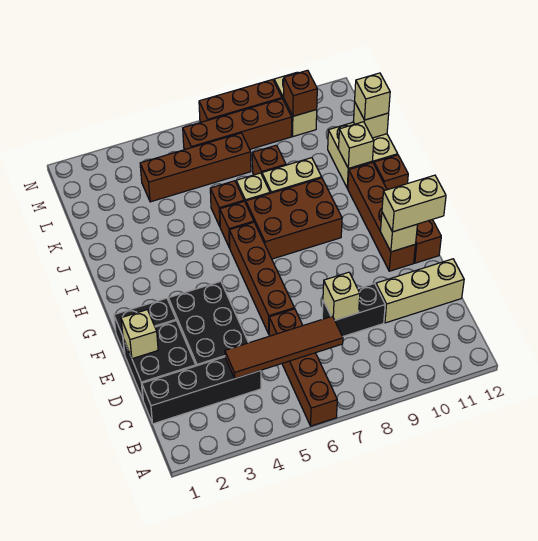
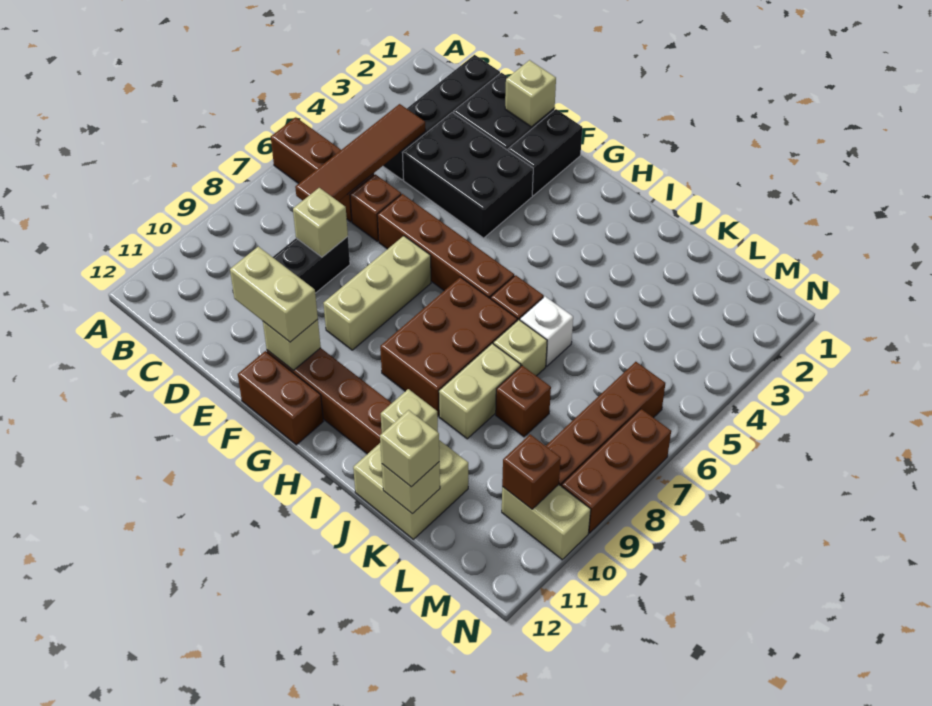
tan 1x3 brick [376,259,464,323] -> tan 1x3 brick moved to [323,236,431,350]
tan 1x2 brick [382,175,446,232] -> tan 1x2 brick turned to [230,247,318,342]
brown 1x1 brick [374,155,408,190] -> none
brown 1x1 brick [210,181,244,226] -> white 1x1 brick [520,297,573,366]
brown 1x4 brick [140,133,251,202] -> none

